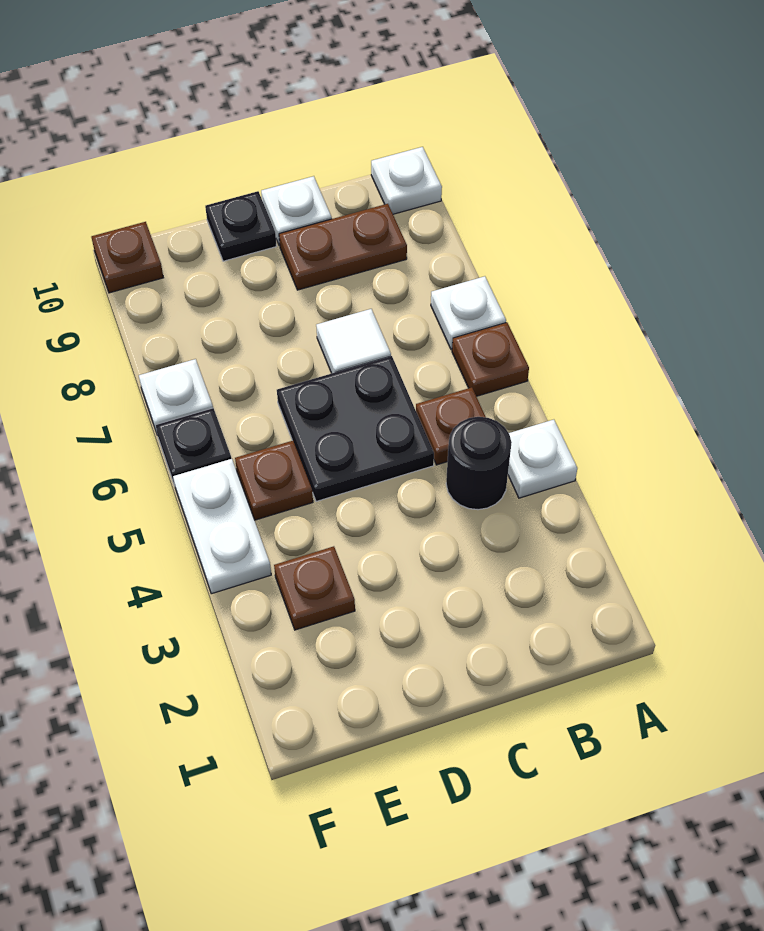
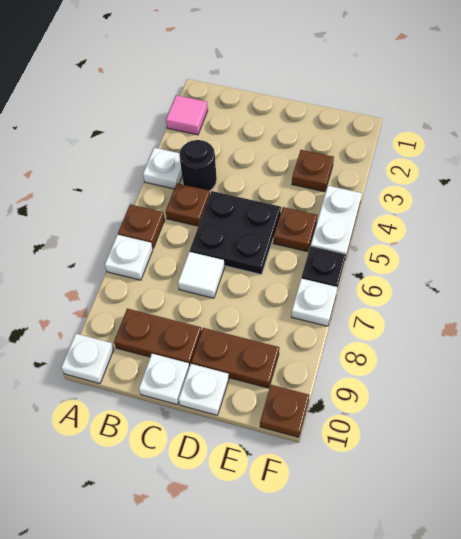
none -> pink 1x1 tile [166,95,208,135]
none -> brown 1x2 plate [191,328,279,388]
black 1x1 plate [205,191,276,261] -> white 1x1 plate [179,364,229,415]

